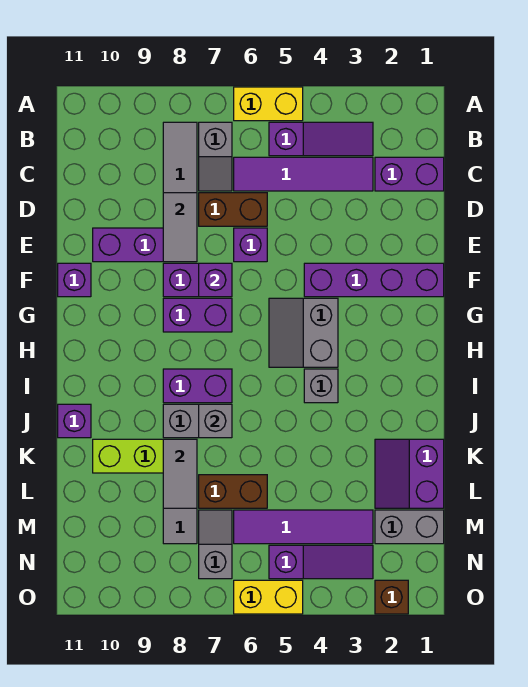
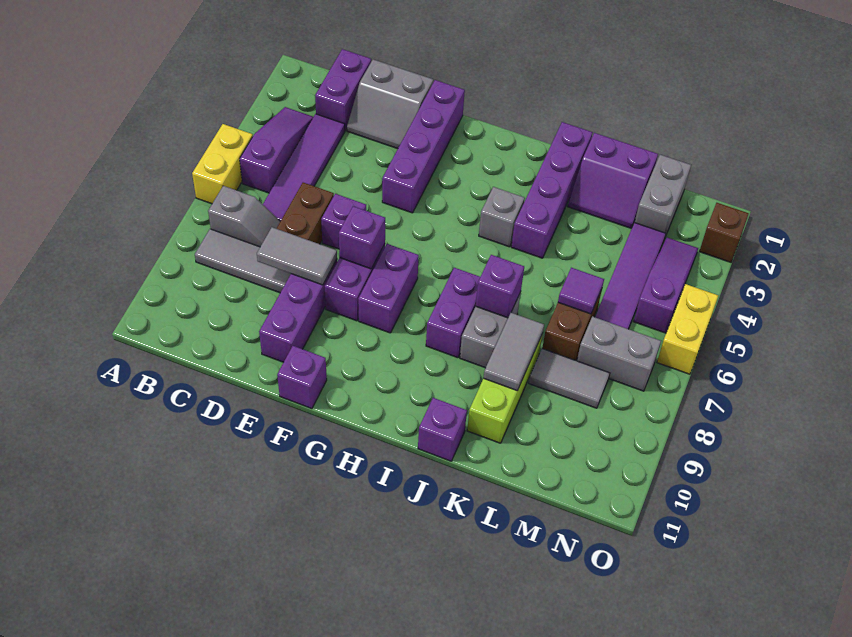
grey 2x2 slope [269,298,338,367] -> grey 2x2 slope moved to [347,59,433,149]
none -> purple 1x4 brick [511,122,593,258]
grey 1x1 brick [199,404,232,438] -> purple 1x1 brick [476,255,524,318]
grey 1x2 tile [163,439,197,508] -> grey 1x2 tile turned to [483,313,544,390]
none -> purple 1x1 tile [558,268,604,314]
grey 1x2 slope [199,510,232,579] -> grey 1x2 brick [577,316,661,391]

